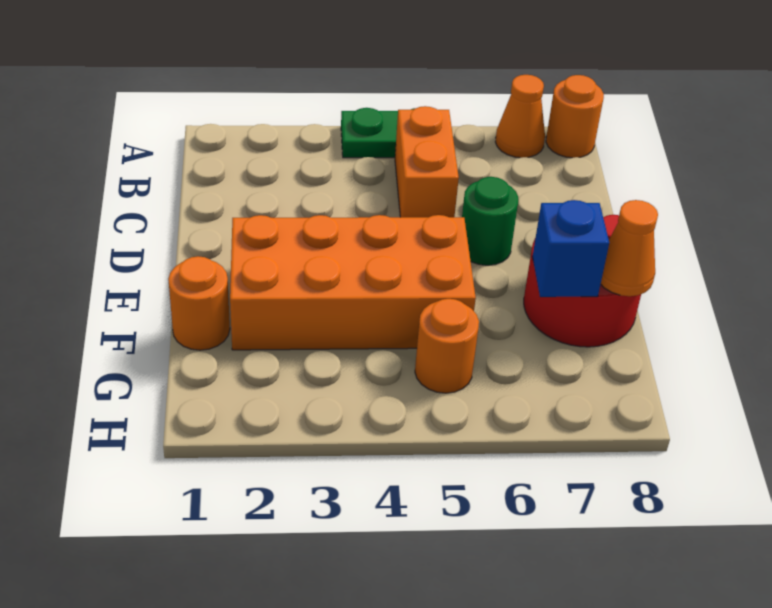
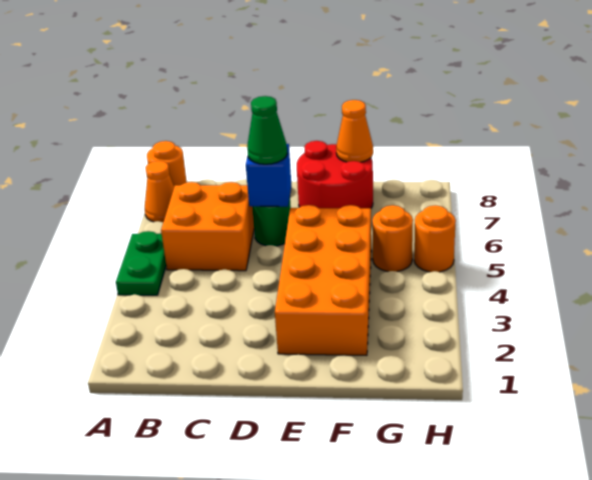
orange 1x2 brick [395,106,459,217] -> orange 2x2 brick [161,182,254,271]
none -> green 1x1 cone [247,96,287,164]
orange 1x1 round brick [168,256,230,350] -> orange 1x1 round brick moved to [414,205,456,272]
blue 1x1 brick [532,200,609,297] -> blue 1x1 brick moved to [246,144,291,207]

